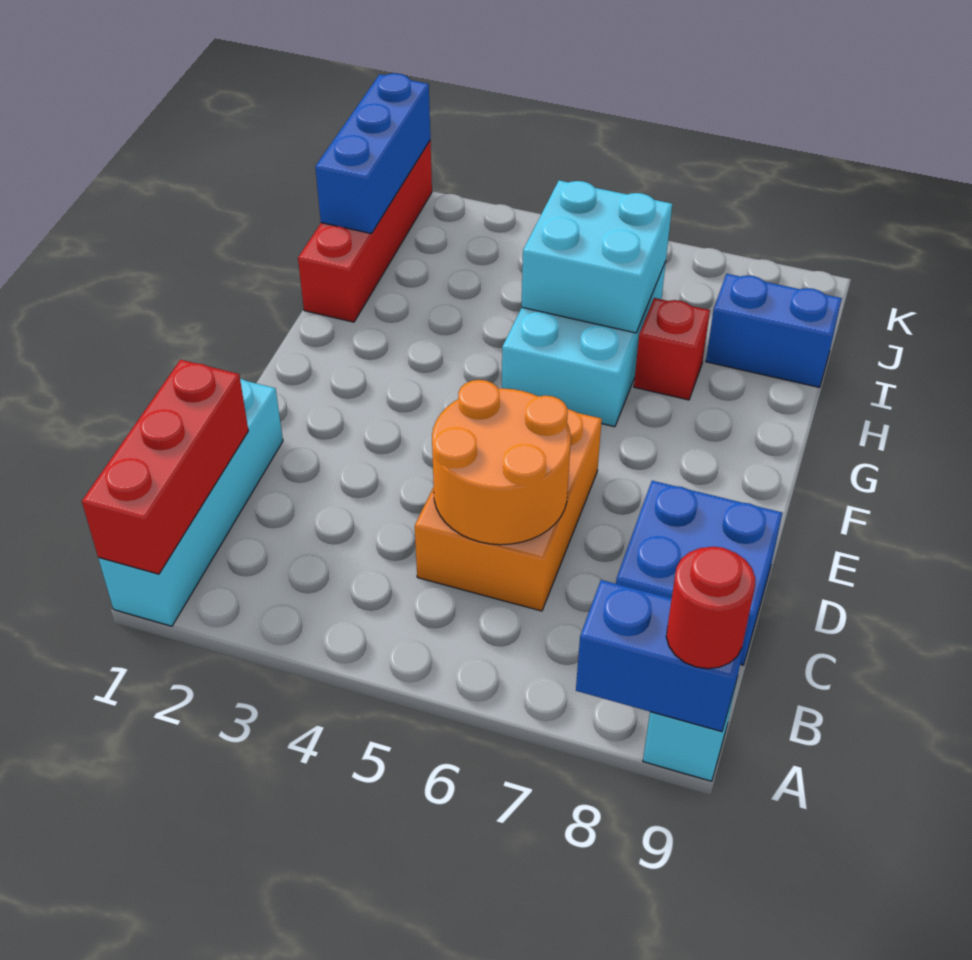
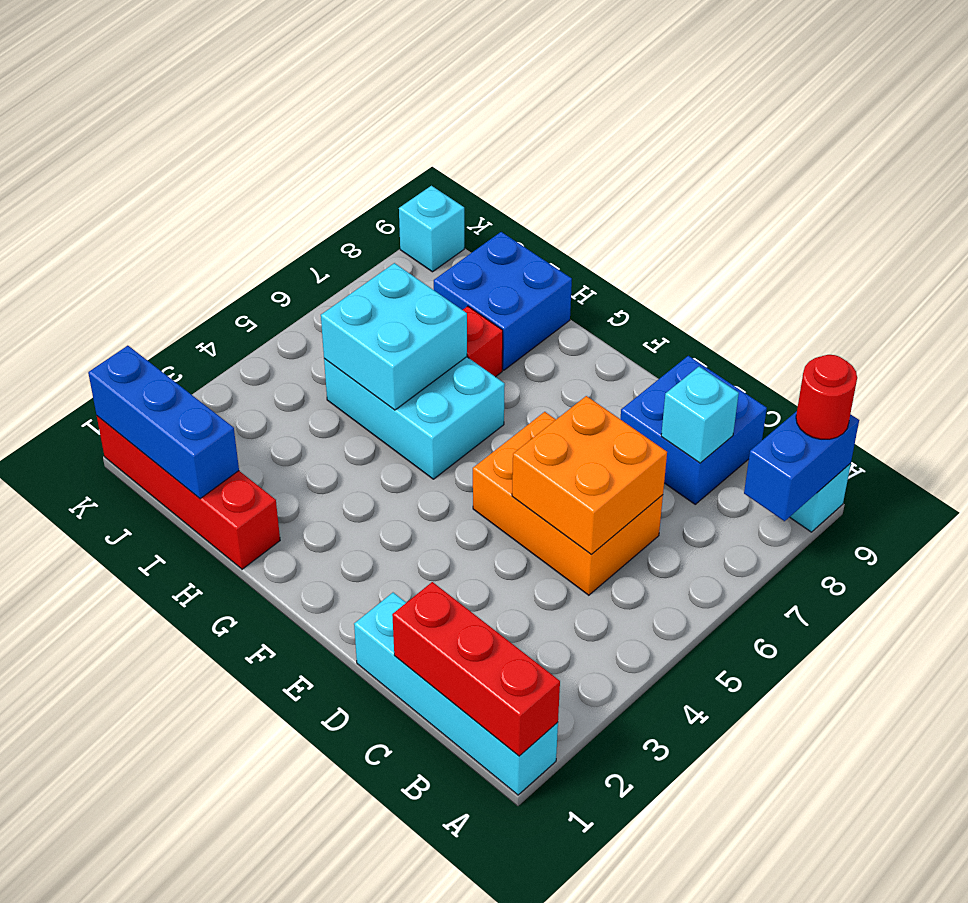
orange 2x2 round brick [432,380,571,545] -> orange 2x2 brick [512,396,667,554]
none -> cyan 1x1 brick [661,367,739,463]
blue 1x2 brick [706,274,842,387] -> blue 2x2 brick [434,232,572,370]
none -> cyan 1x1 brick [399,186,464,272]

